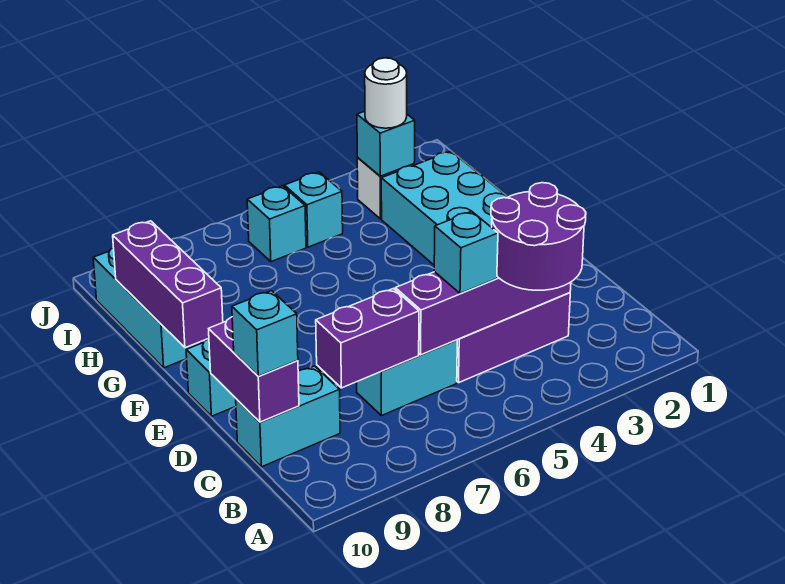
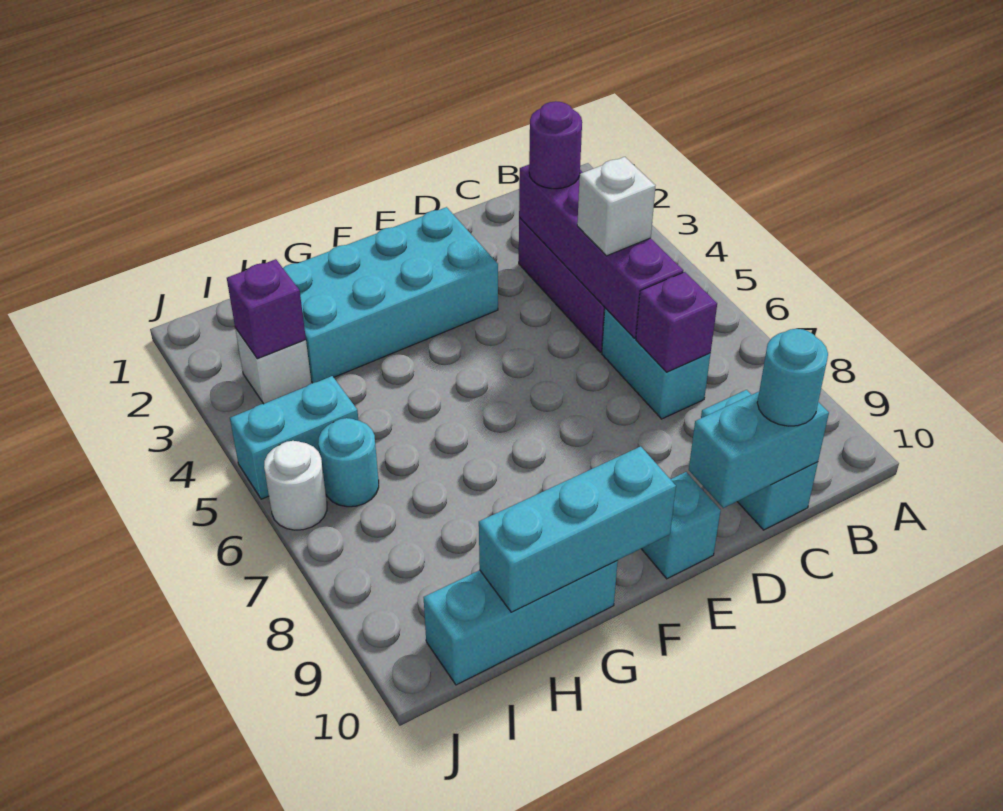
purple 2x2 round brick [491,183,586,290] -> purple 1x1 round brick [529,101,582,189]
cyan 1x1 brick [434,211,498,293] -> white 1x1 brick [577,157,655,256]
purple 1x2 brick [316,289,419,388] -> purple 1x1 brick [636,272,717,372]
purple 1x2 brick [209,317,299,422] -> cyan 1x2 brick [689,392,829,508]
cyan 1x1 brick [232,291,298,376] -> cyan 1x1 round brick [757,329,828,426]
purple 1x3 brick [113,221,223,348] -> cyan 1x3 brick [479,446,676,612]
cyan 1x1 brick [357,111,415,176] -> purple 1x1 brick [227,259,306,359]
white 1x1 round brick [365,58,407,128] -> white 1x1 round brick moved to [264,441,327,530]
cyan 1x1 brick [284,172,343,247] -> cyan 1x2 brick [230,376,358,499]
cyan 1x1 brick [247,186,306,262] -> cyan 1x1 round brick [318,418,379,507]

